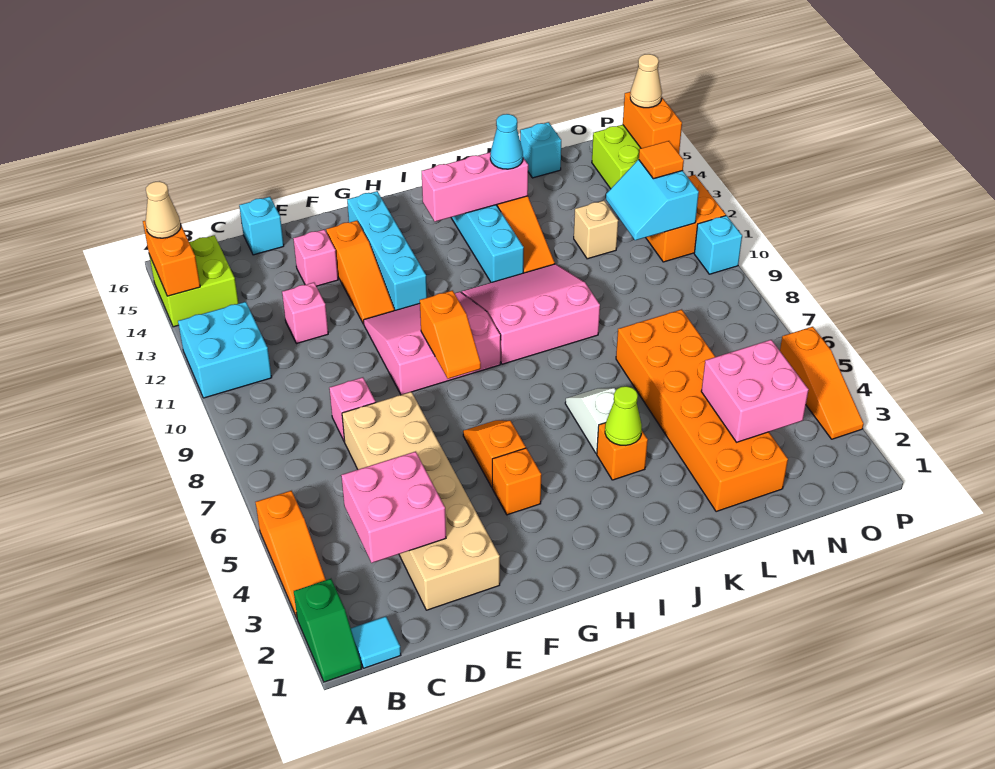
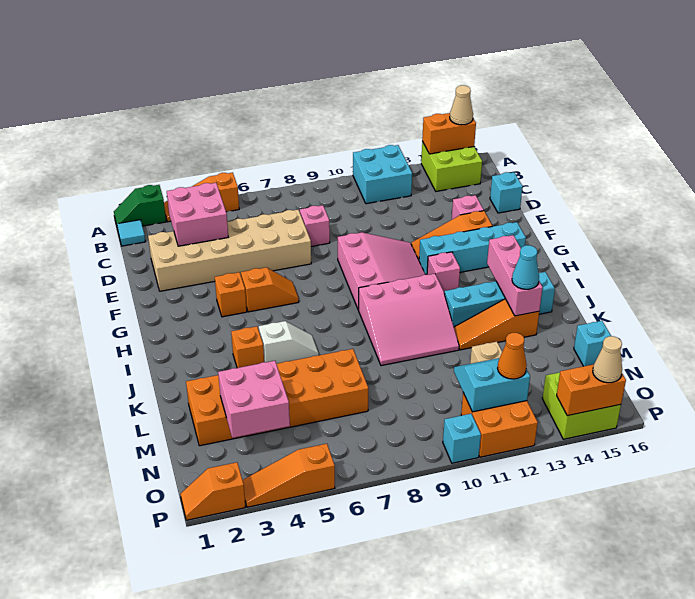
pink 1x1 brick [282,283,328,344] -> pink 1x1 brick moved to [427,252,460,294]
orange 1x2 slope [420,290,481,379] -> orange 1x2 slope moved to [180,462,245,520]
pink 3x3 slope [462,264,600,364] -> pink 3x3 slope turned to [359,274,459,366]
lime 1x1 cone [605,386,642,445] -> none
orange 1x1 tile [639,141,684,179] -> orange 1x1 cone [498,333,527,379]

